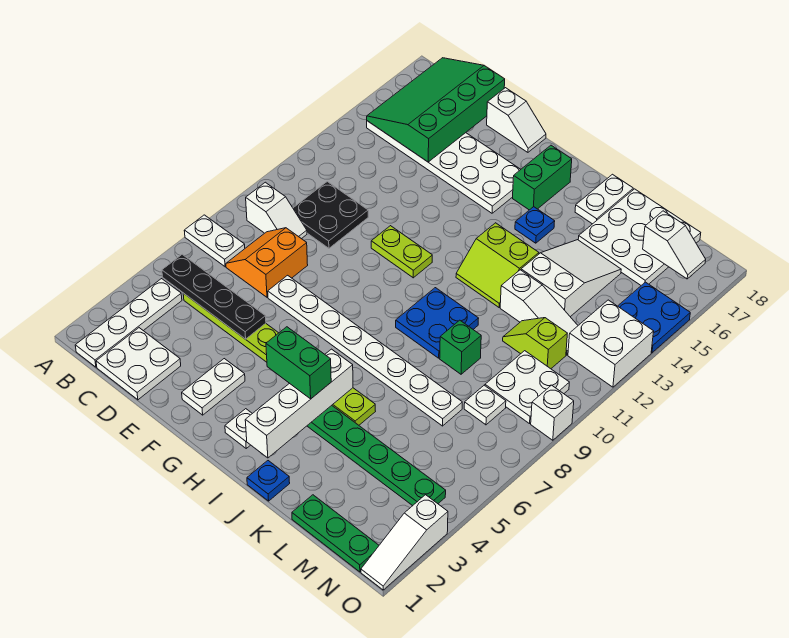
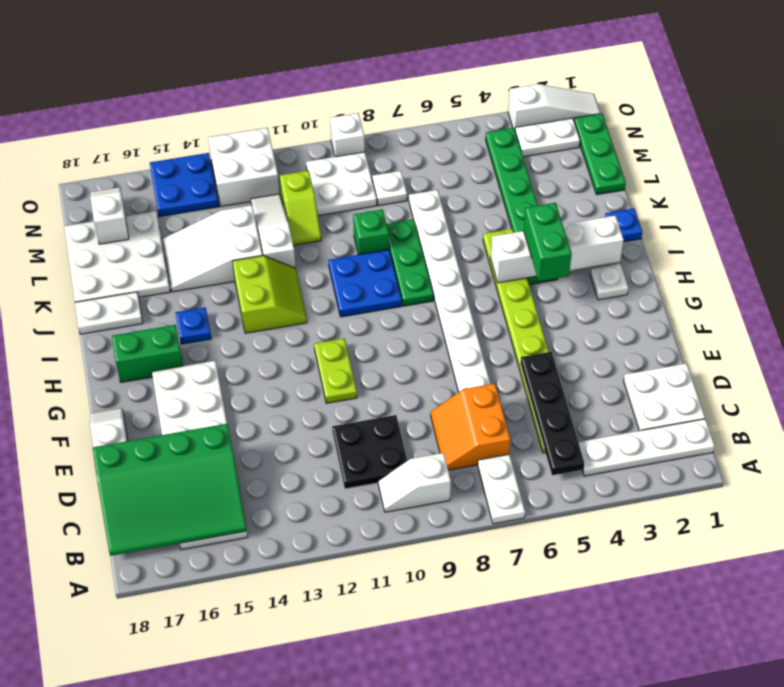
white 1x2 slope [246,182,307,239] -> white 1x2 slope turned to [378,453,451,512]
orange 2x2 slope [226,228,308,297] -> orange 2x2 slope turned to [431,384,510,470]
white 1x2 plate [182,359,245,415] -> white 1x2 plate moved to [515,118,580,157]
none -> green 1x3 plate [387,219,433,306]

